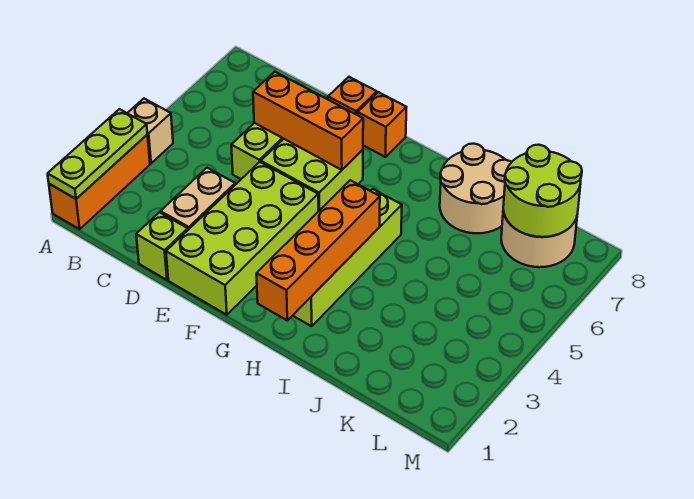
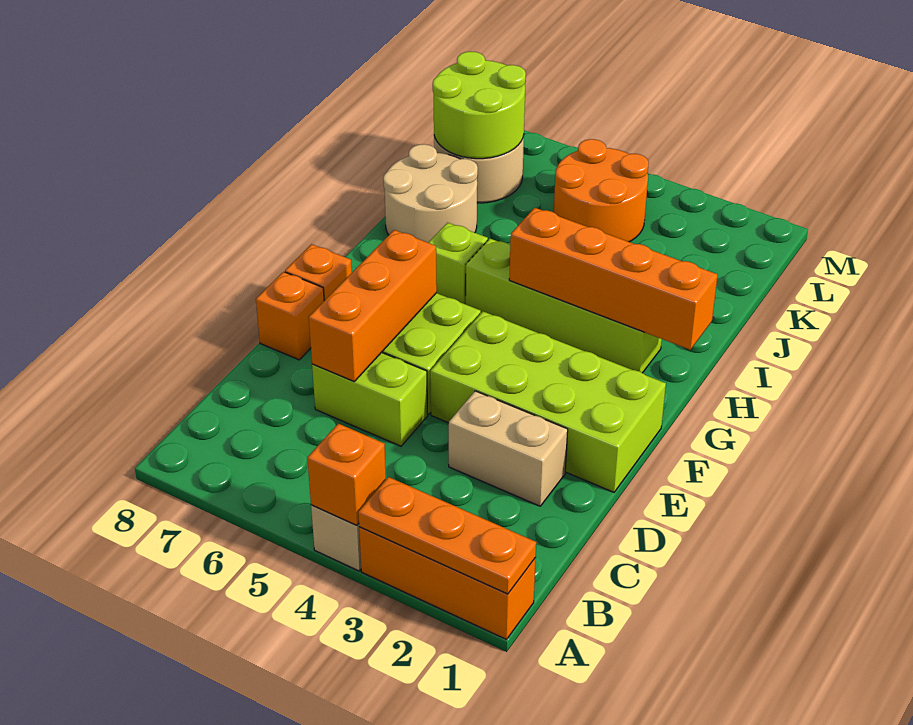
lime 1x3 plate [48,109,147,199] -> orange 1x3 plate [358,477,536,594]
none -> orange 1x1 brick [307,424,386,525]
lime 1x1 brick [136,212,188,280] -> lime 1x1 brick moved to [428,223,488,304]
none -> orange 2x2 round brick [554,139,649,242]

